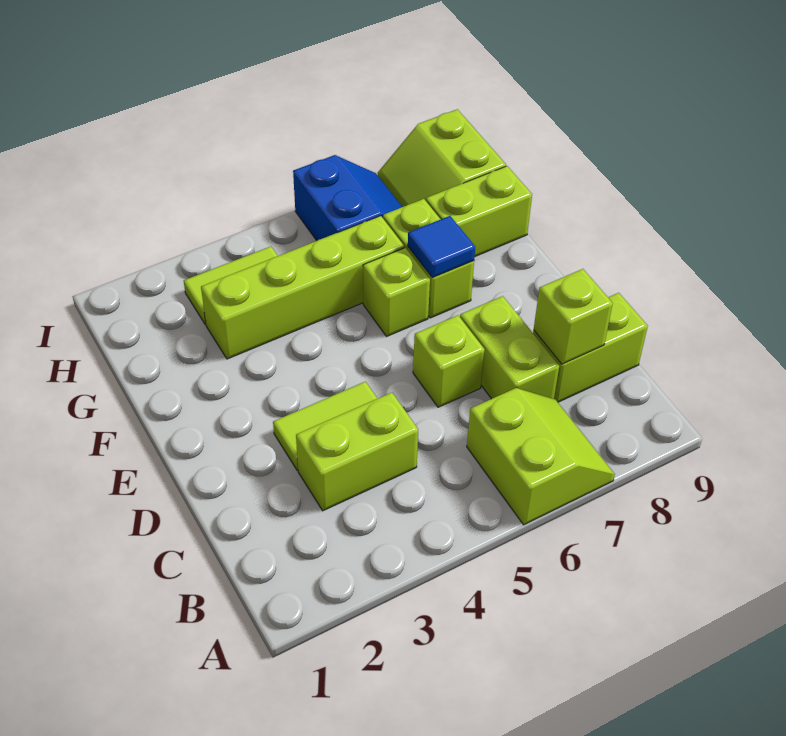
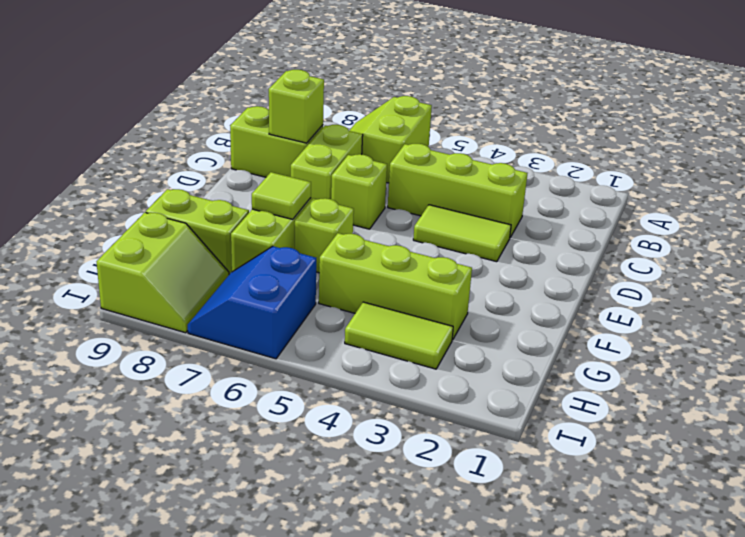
lime 1x2 brick [296,392,418,511] -> lime 1x3 brick [388,144,527,237]
blue 1x1 tile [408,216,475,277] -> lime 1x1 tile [252,172,311,219]
lime 1x4 brick [201,216,404,359] -> lime 1x3 brick [319,233,472,340]

